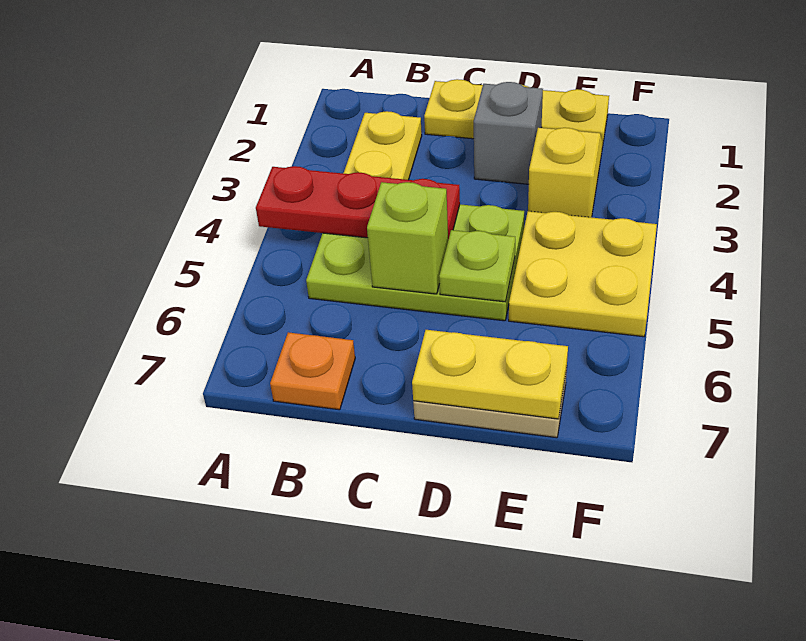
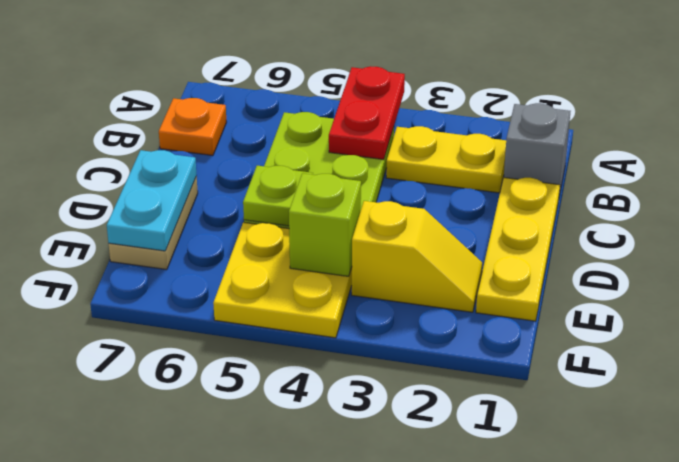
red 1x3 plate [256,166,460,240] -> red 1x2 plate [329,66,405,160]
lime 1x1 brick [367,182,448,294] -> lime 1x1 brick moved to [289,173,361,276]
grey 1x1 brick [474,82,543,184] -> grey 1x1 brick moved to [504,103,570,196]
yellow 1x2 plate [412,330,568,419] -> cyan 1x2 plate [107,150,197,251]

